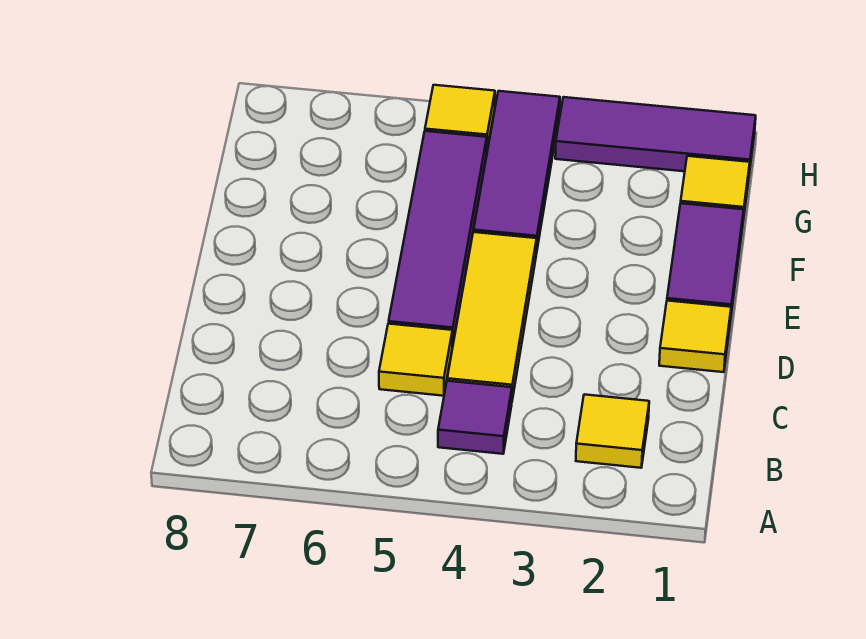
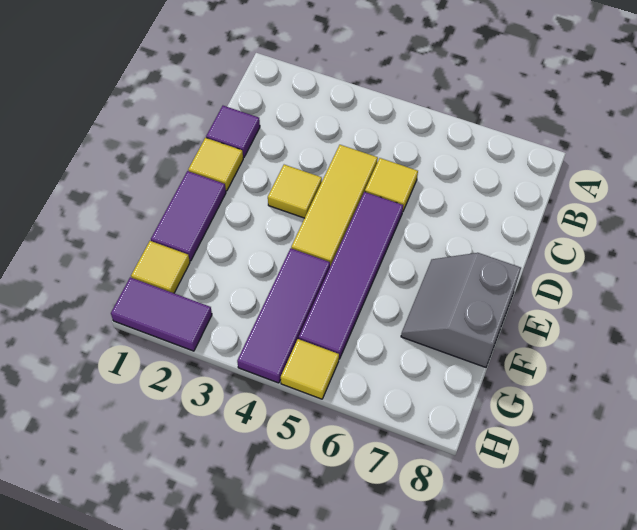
yellow 1x1 tile [576,394,649,468] -> yellow 1x1 tile moved to [268,165,322,218]
purple 1x1 tile [438,381,512,454] -> purple 1x1 tile moved to [206,106,260,158]
none -> grey 2x2 slope [401,253,521,367]
purple 1x3 tile [555,97,756,173] -> purple 1x2 tile [111,277,212,351]

